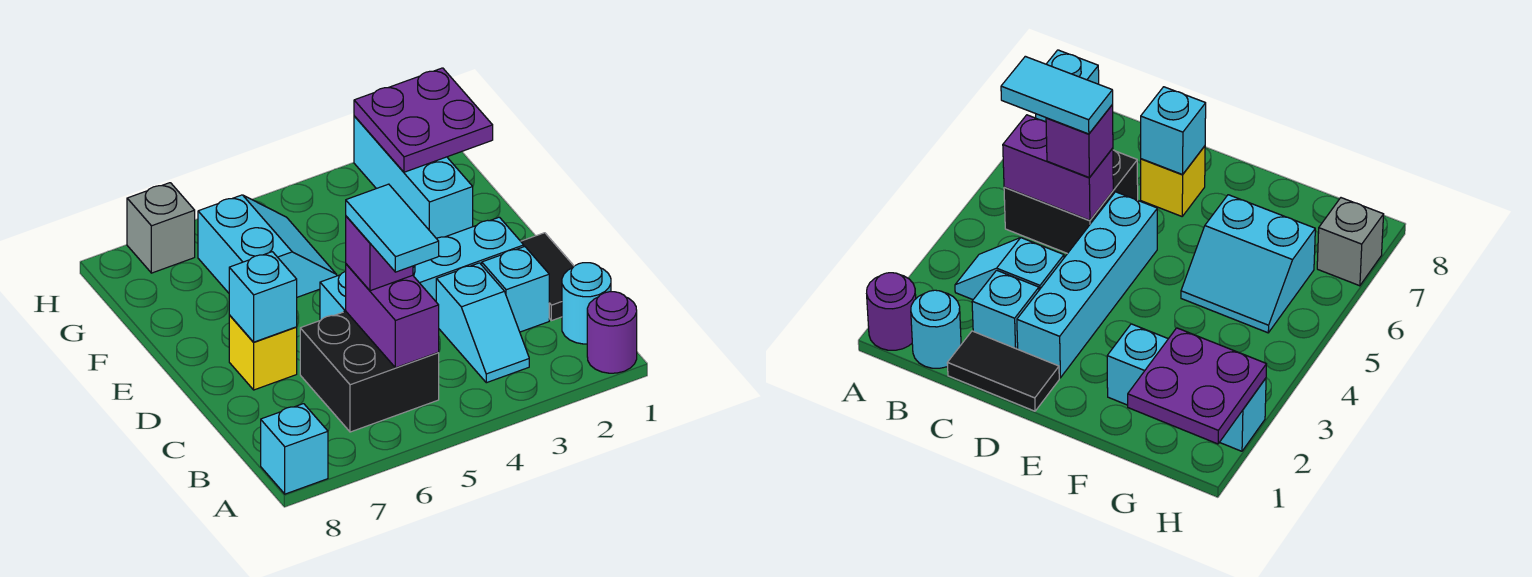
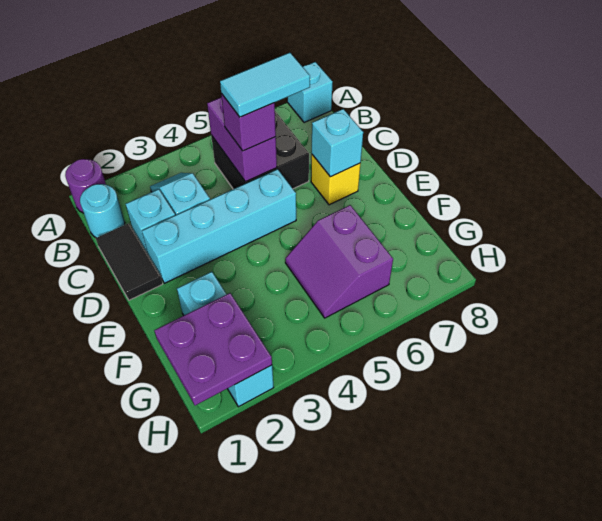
cyan 1x2 tile [346,184,439,272] -> cyan 1x2 tile turned to [220,53,310,117]
cyan 2x2 slope [198,195,337,297] -> purple 2x2 slope [285,205,393,318]
grey 1x1 brick [127,183,195,273] -> none

